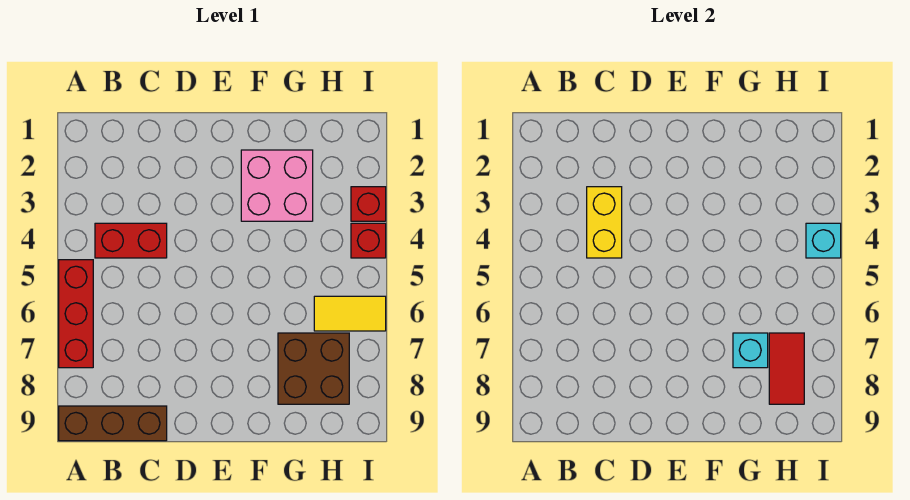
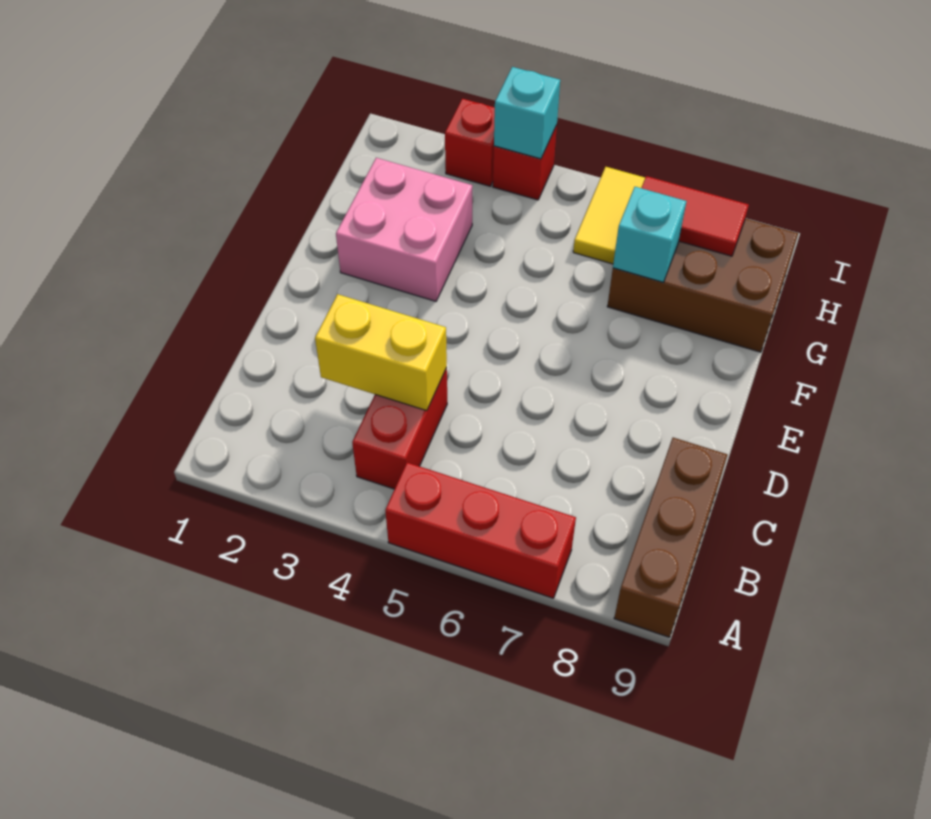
brown 2x2 brick [278,333,349,404] -> brown 2x3 brick [607,219,798,352]

